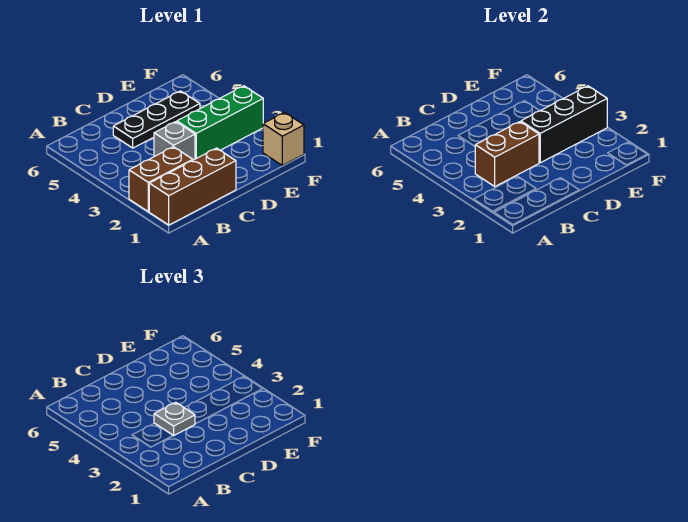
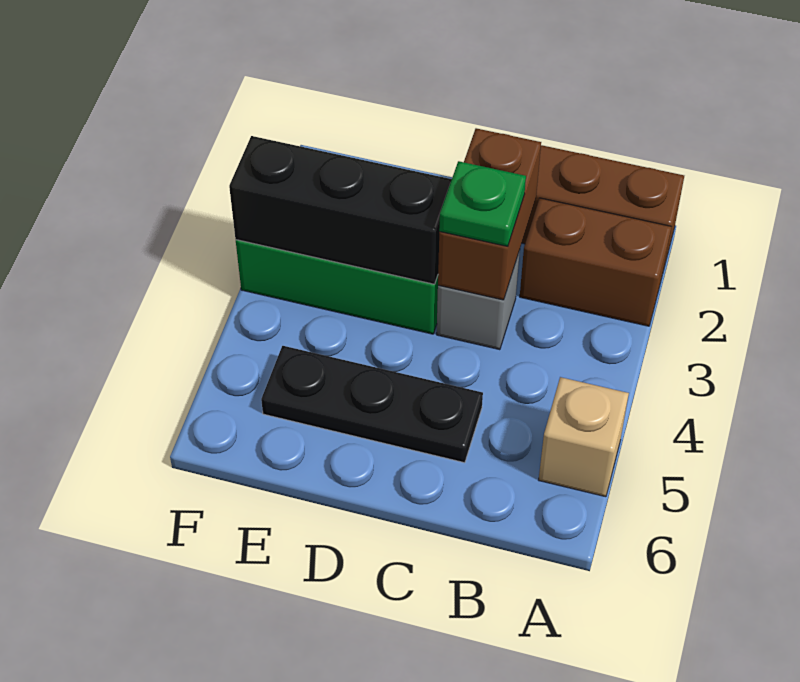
brown 1x2 brick [475,122,539,186] -> brown 1x2 brick turned to [438,128,541,300]
grey 1x1 plate [154,402,195,436] -> green 1x1 plate [439,161,526,246]
tan 1x1 brick [263,112,304,165] -> tan 1x1 brick moved to [539,377,629,497]

